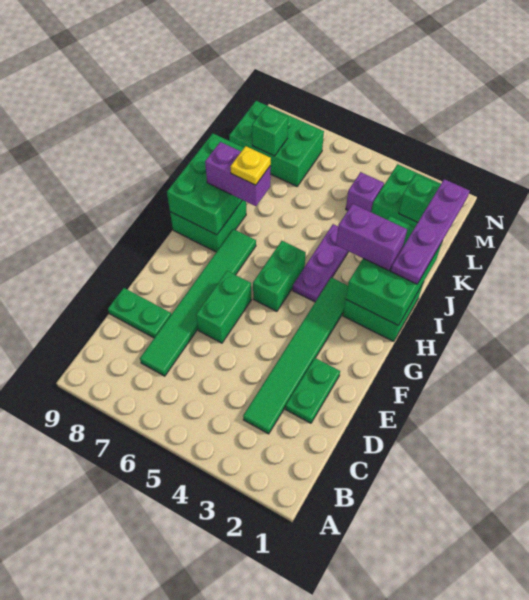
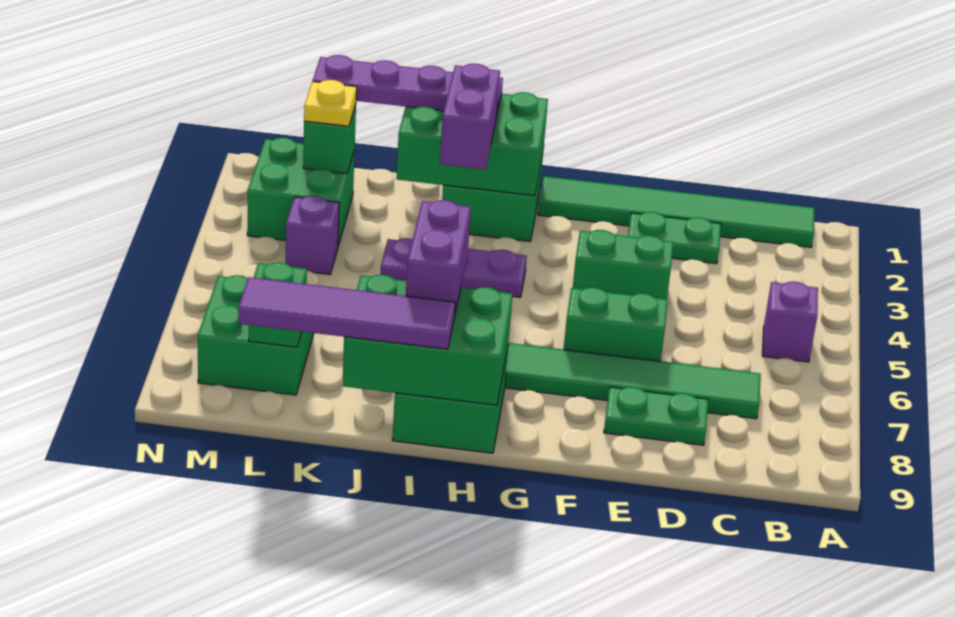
none -> purple 1x1 brick [762,282,818,362]
green 1x6 tile [243,277,348,434] -> green 1x6 tile moved to [538,176,815,247]
green 1x2 plate [108,288,171,338] -> green 1x2 plate turned to [604,387,708,445]
green 1x2 brick [253,241,306,311] -> green 1x2 brick moved to [573,230,673,299]
yellow 1x1 plate [230,146,271,185] -> yellow 1x1 plate moved to [304,80,357,126]
none -> purple 1x4 tile [238,277,455,349]
green 2x3 brick [229,101,324,186] -> green 2x2 brick [197,275,314,395]

